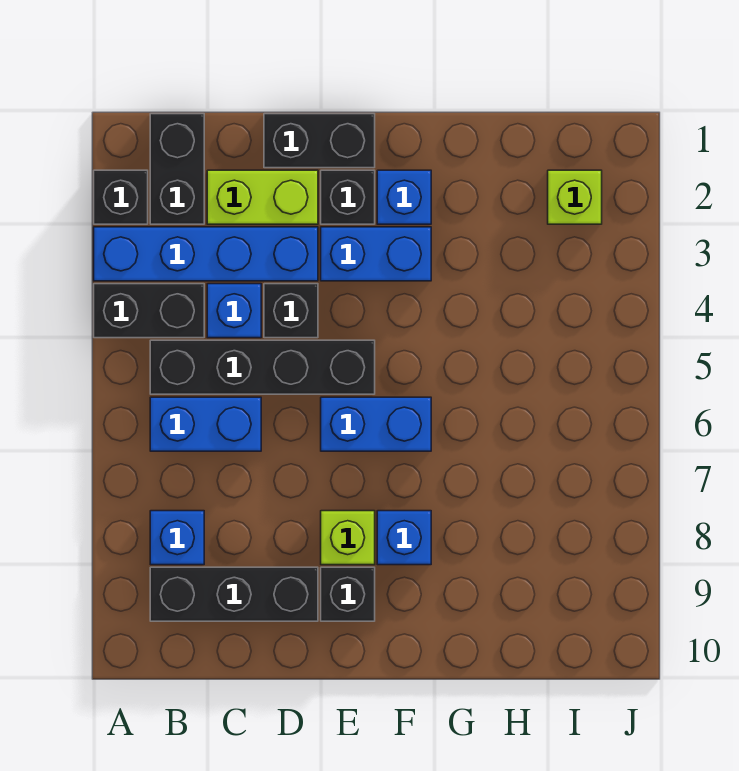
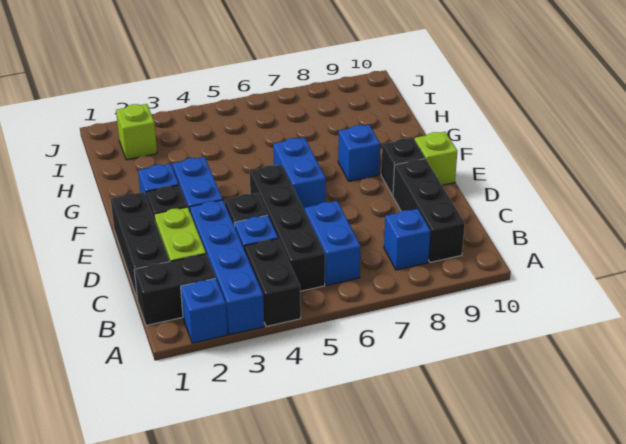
black 1x1 brick [94,170,148,224] -> blue 1x1 brick [181,279,227,343]
black 1x2 brick [264,114,375,168] -> black 1x3 brick [111,192,169,300]
lime 1x1 brick [321,511,375,565] -> lime 1x1 brick moved to [415,132,457,185]

